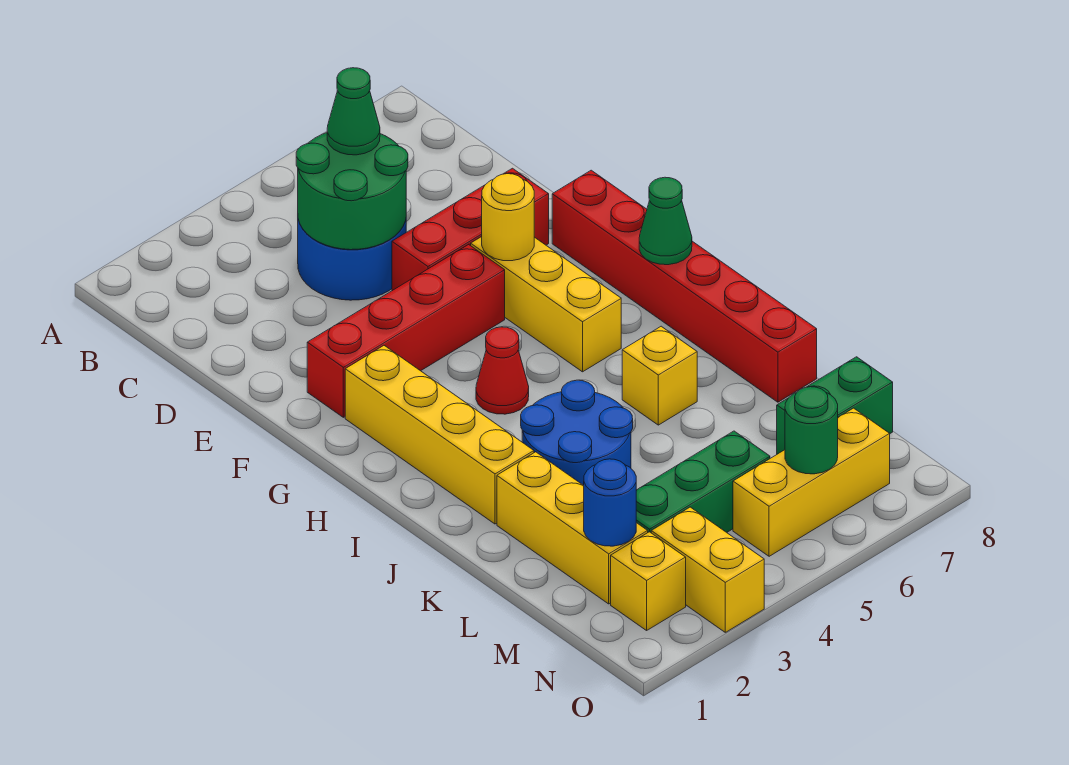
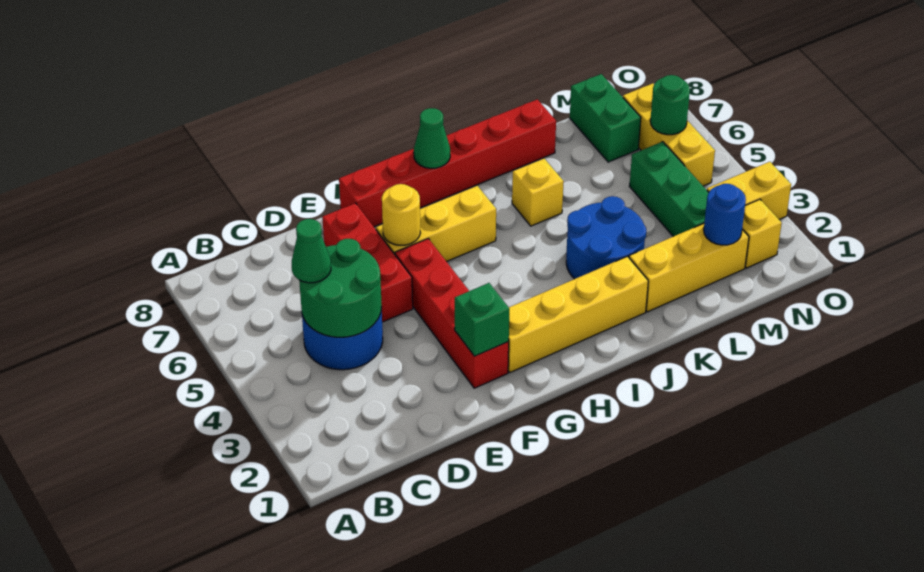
none -> green 1x1 brick [455,283,509,356]
red 1x1 cone [476,327,529,414] -> none

